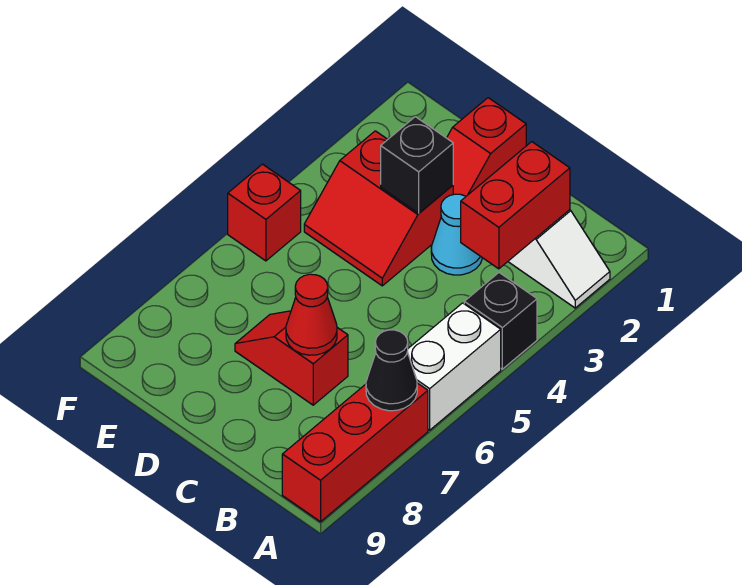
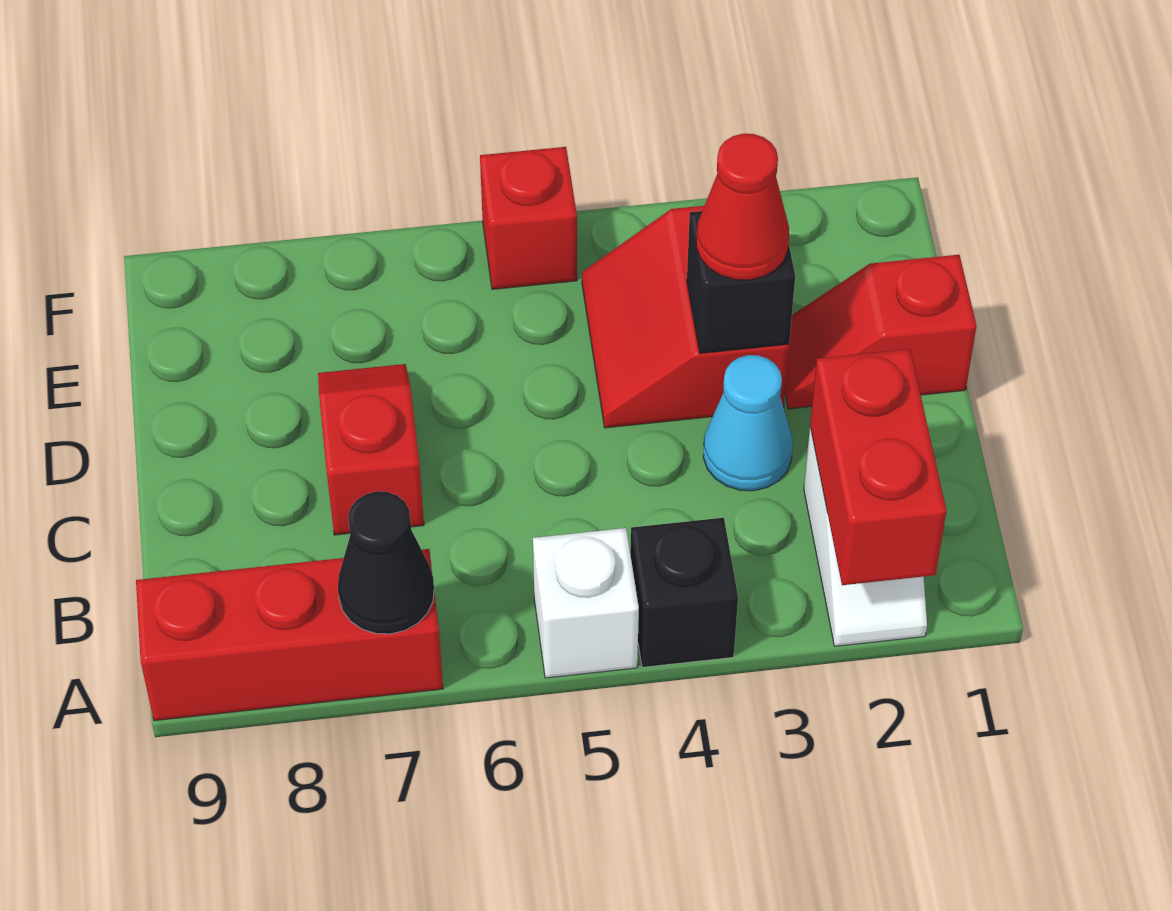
white 1x2 brick [407,303,501,430] -> white 1x1 brick [533,528,639,678]
red 1x2 brick [461,142,570,269] -> red 1x2 brick turned to [810,349,946,585]
red 1x1 cone [286,274,337,355] -> red 1x1 cone moved to [696,134,789,280]

